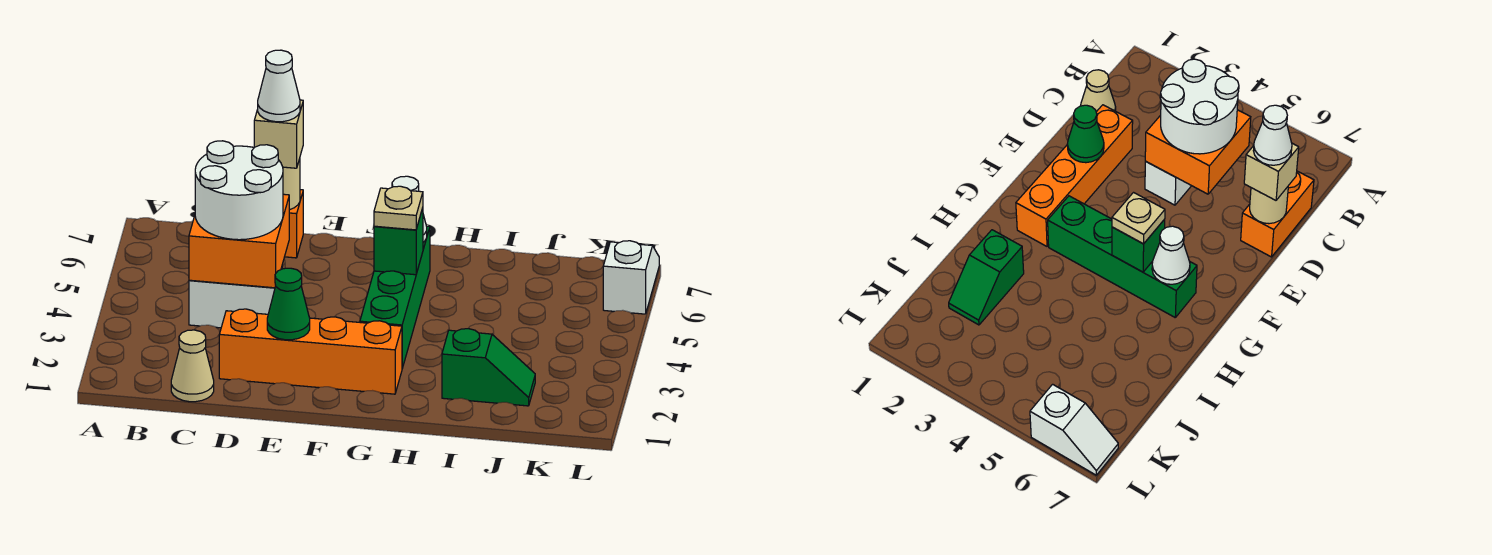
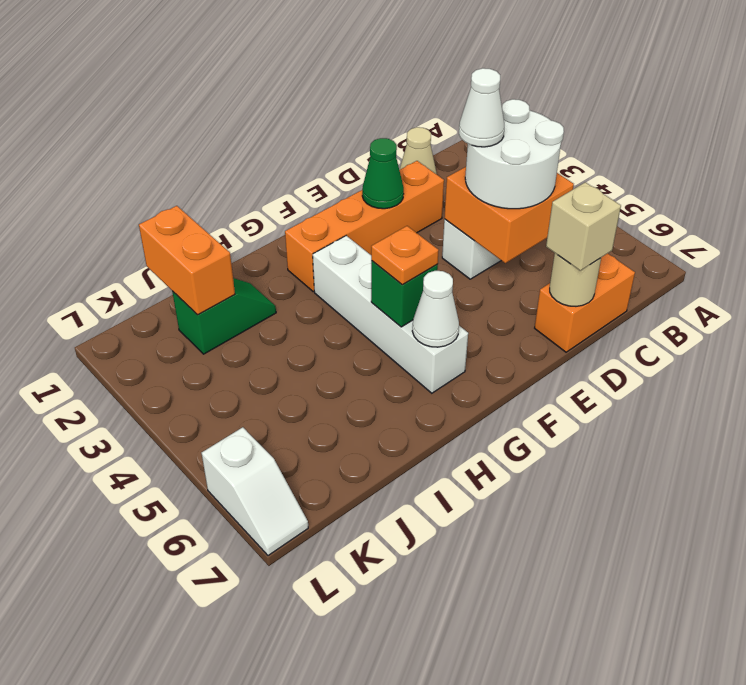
white 1x1 cone [258,50,300,122] -> white 1x1 cone moved to [459,68,504,147]
green 1x4 brick [360,226,430,368] -> white 1x4 brick [313,236,468,393]
tan 1x1 plate [374,186,423,230] -> orange 1x1 plate [371,226,439,285]
green 1x2 slope [442,329,535,406] -> green 1x2 slope turned to [172,278,276,354]
none -> orange 1x2 brick [139,206,235,315]

